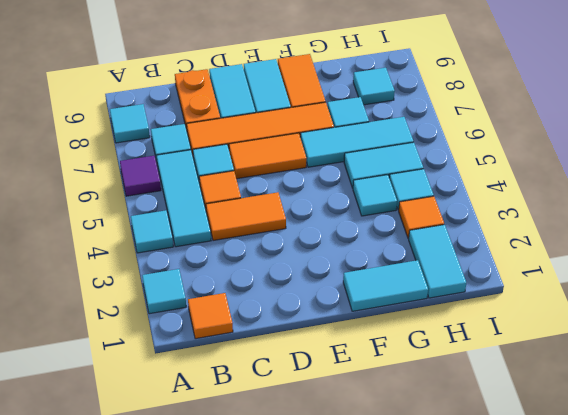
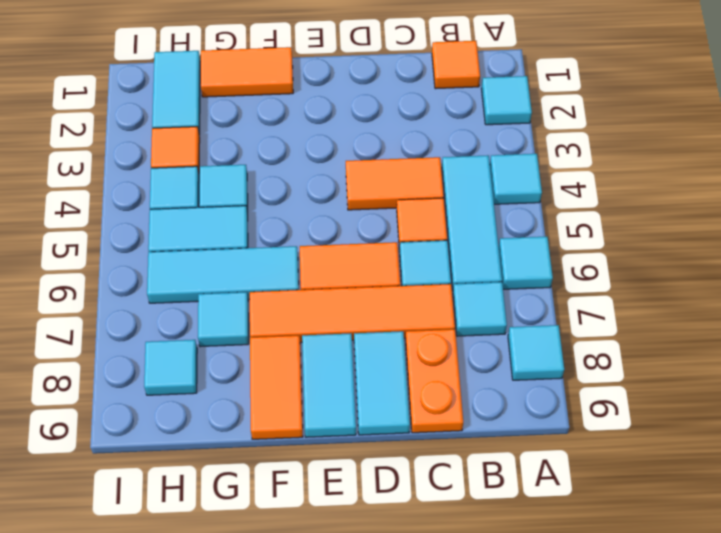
purple 1x1 tile [120,156,161,196] -> cyan 1x1 tile [499,237,553,289]
cyan 1x2 tile [343,260,428,311] -> orange 1x2 tile [201,47,293,97]

